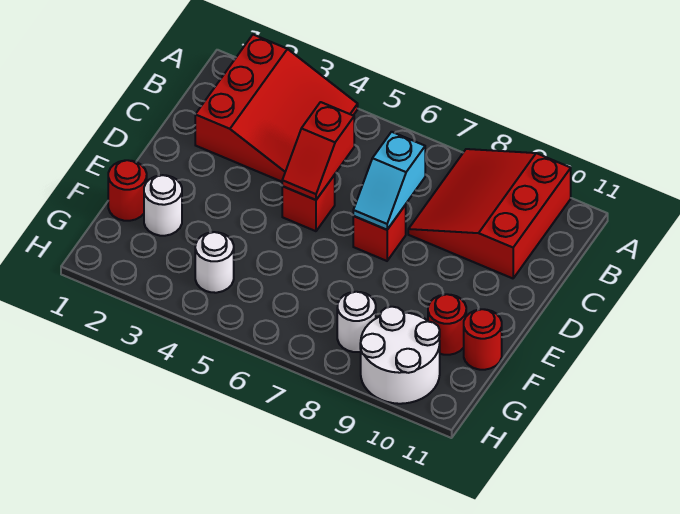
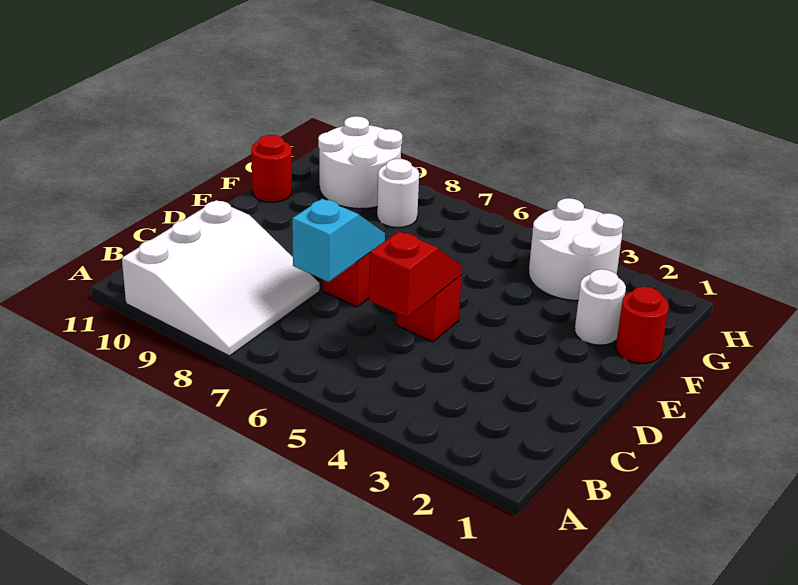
red 3x3 slope [195,35,358,182] -> none
red 3x3 slope [408,149,571,278] -> white 3x3 slope [122,200,320,356]
red 1x1 round brick [428,294,466,355] -> none
white 1x1 round brick [195,232,234,293] -> white 2x2 round brick [529,198,623,300]

